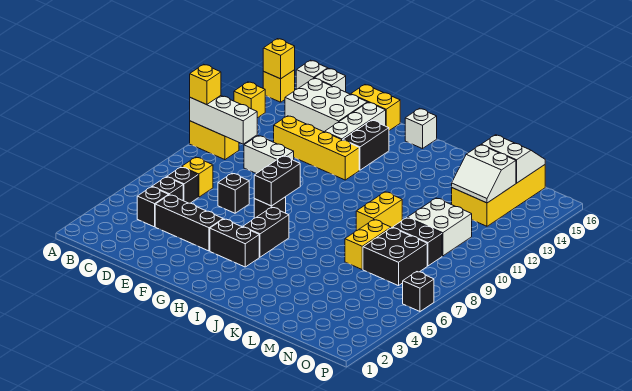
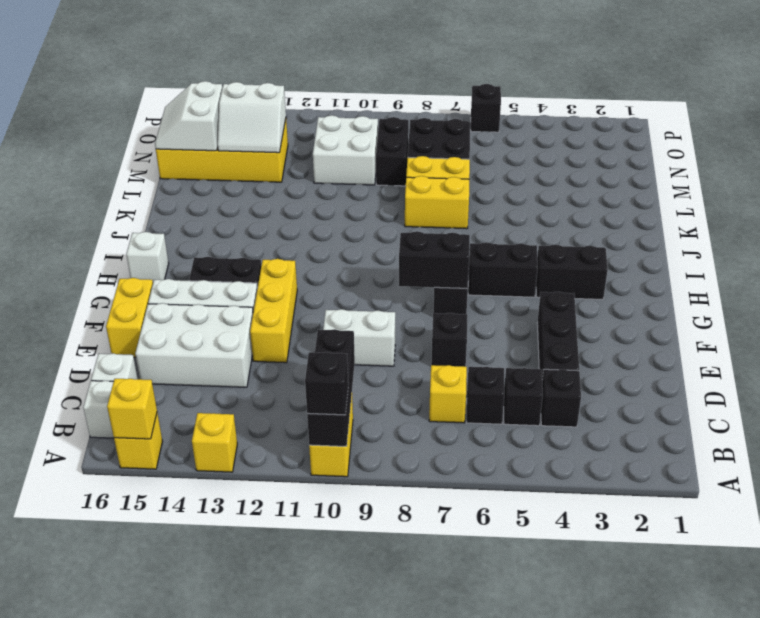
white 1x3 brick [190,96,257,144] -> black 1x3 brick [307,329,355,446]
yellow 1x1 brick [190,64,221,105] -> black 1x1 brick [305,352,348,415]
white 2x3 brick [285,78,367,132] -> white 2x3 brick turned to [135,303,253,387]
white 1x2 brick [244,136,294,174] -> white 1x2 brick turned to [323,309,395,366]
yellow 1x4 brick [274,116,359,180] -> yellow 1x3 brick [250,259,297,363]
black 1x2 brick [210,219,259,267] -> black 1x2 brick turned to [536,245,608,299]
yellow 1x2 brick [356,192,402,231] -> yellow 1x2 brick moved to [405,176,469,229]
white 2x2 slope [452,145,516,203] -> white 2x2 slope turned to [218,82,286,153]

